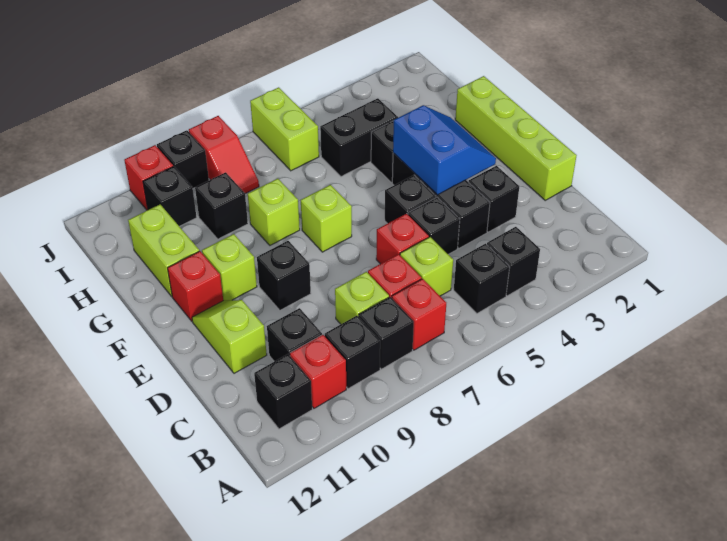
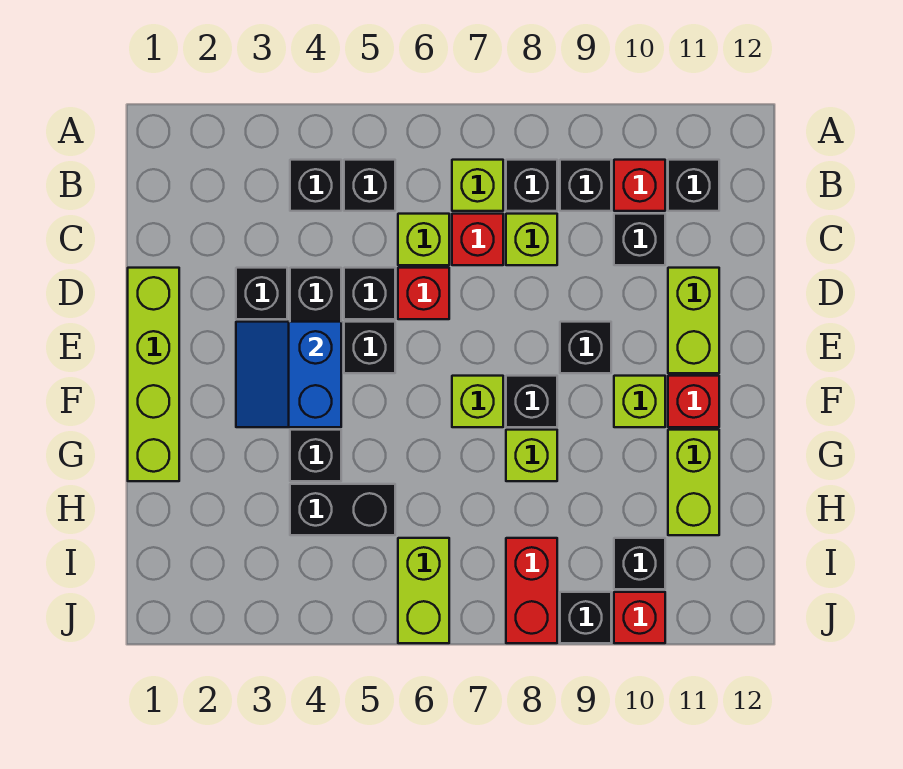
red 1x1 brick [392,279,446,350] -> lime 1x1 brick [452,160,503,211]
lime 1x2 slope [192,300,267,373] -> lime 1x2 brick [668,268,719,373]
black 1x1 brick [195,172,248,239] -> black 1x1 brick moved to [506,376,557,427]
red 1x2 slope [189,116,259,194] -> red 1x2 brick [506,538,557,643]

